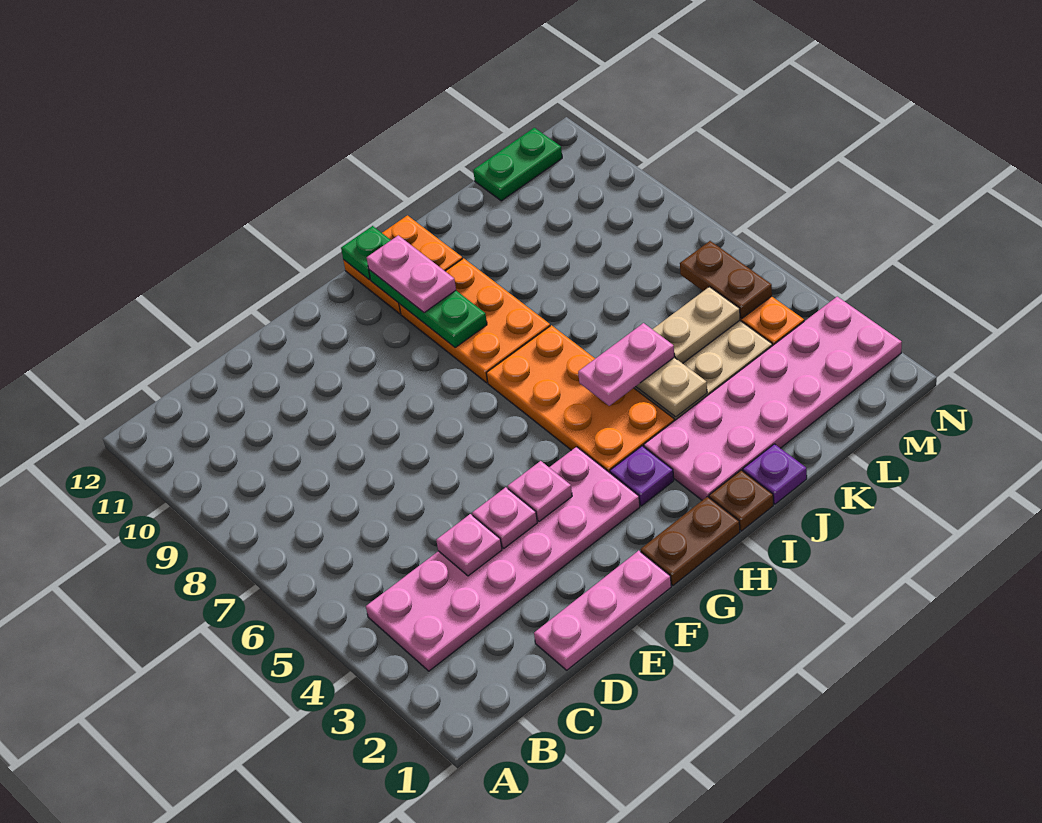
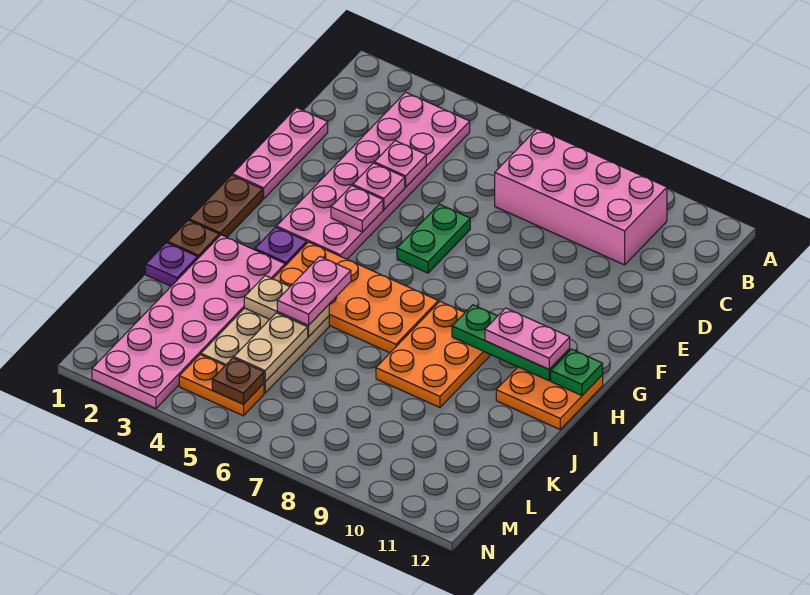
none -> pink 2x4 brick [495,129,667,265]
orange 2x3 plate [399,258,550,383] -> orange 2x3 plate turned to [376,302,491,407]
green 1x2 plate [473,128,562,201] -> green 1x2 plate moved to [397,204,470,273]
brown 1x2 plate [680,241,772,319] -> brown 1x1 plate [212,358,264,404]

